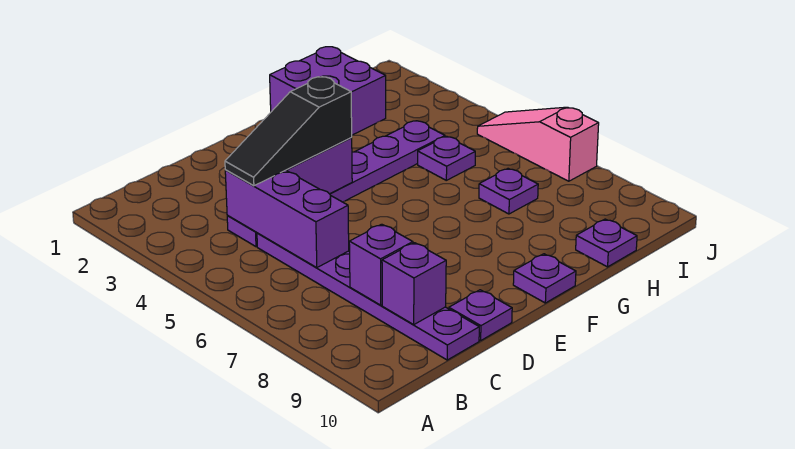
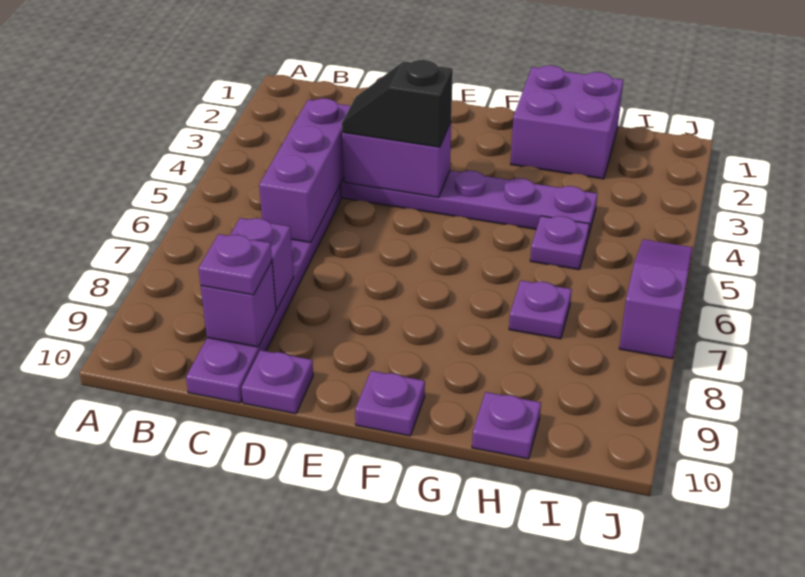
black 1x3 slope [225,77,352,186] -> black 1x2 slope [342,60,453,147]
none -> purple 1x1 plate [199,234,272,295]
pink 1x3 slope [477,107,599,181] -> purple 1x3 slope [619,239,693,359]

